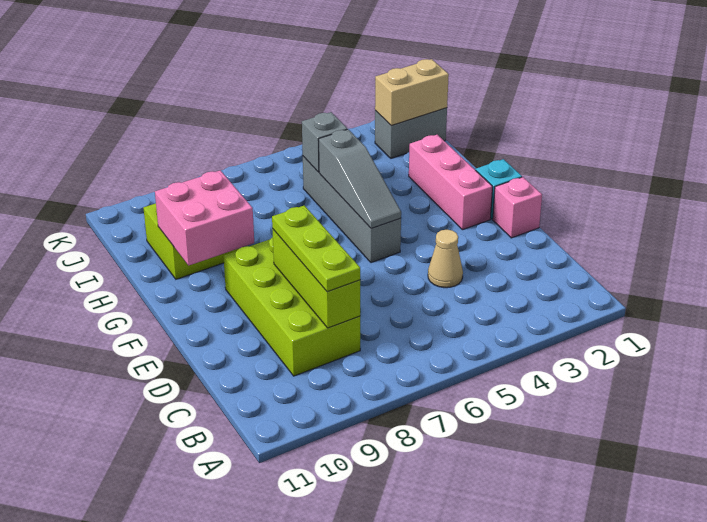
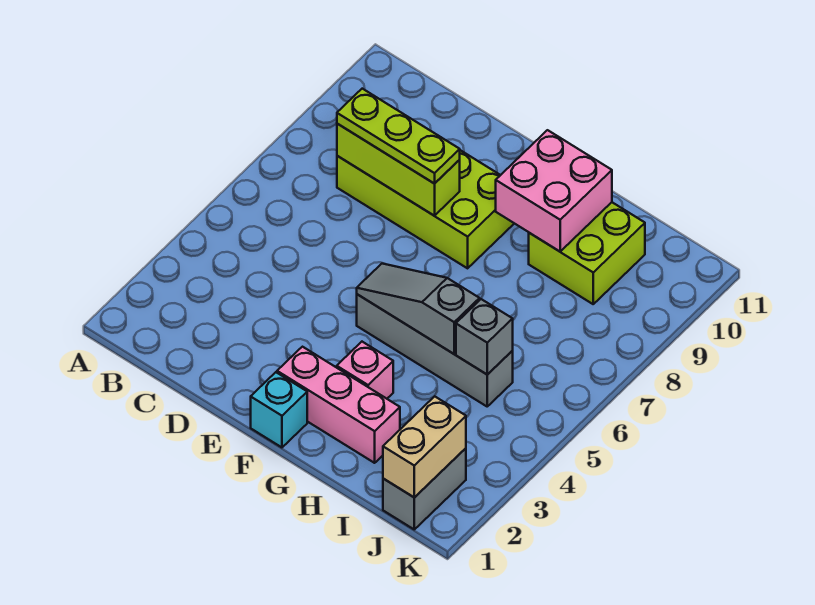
tan 1x1 cone [428,230,463,288] -> none
pink 1x1 brick [493,177,542,238] -> pink 1x1 brick moved to [337,342,393,399]

